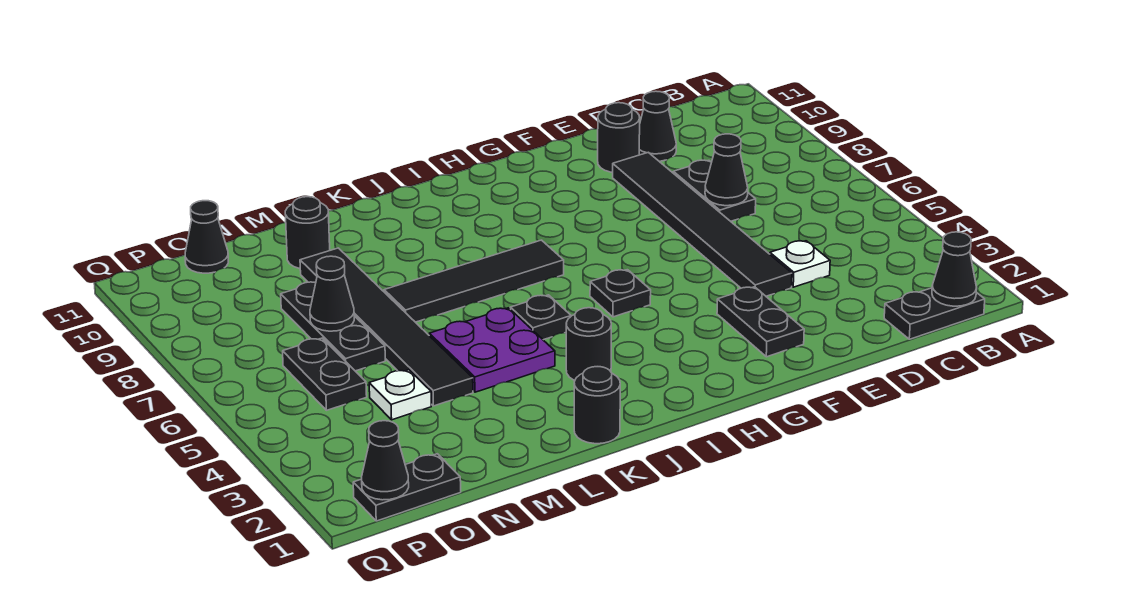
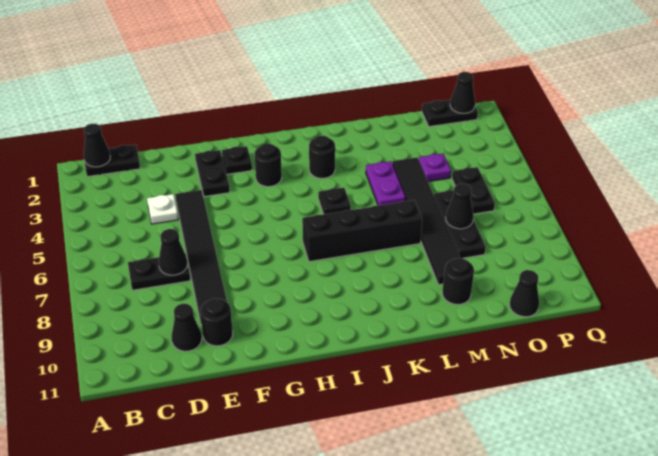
black 1x2 plate [673,160,756,221] -> black 1x2 plate turned to [128,253,190,290]
black 1x1 plate [590,270,651,317] -> black 1x1 plate moved to [222,146,252,174]
black 1x4 tile [384,240,564,322] -> black 1x4 brick [302,200,422,262]
black 1x1 round brick [574,367,620,444] -> black 1x1 round brick moved to [255,143,282,187]
purple 2x2 plate [429,308,555,392] -> purple 1x2 plate [366,161,405,206]
white 1x1 plate [369,370,431,420] -> purple 1x1 plate [419,154,451,182]

